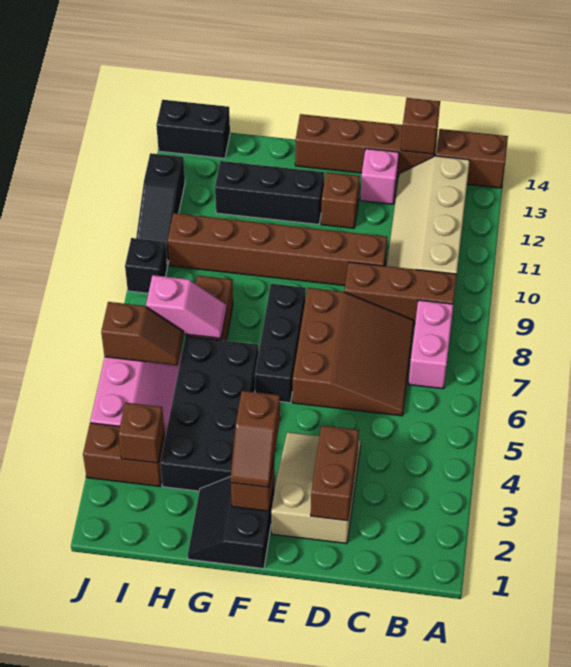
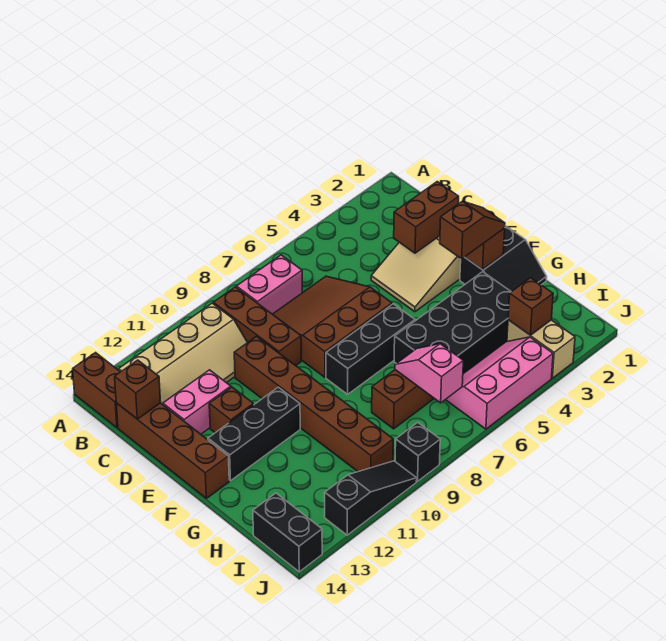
pink 1x1 brick [360,149,399,204] -> pink 1x2 brick [163,370,231,434]
black 1x3 brick [215,161,324,224] -> black 1x3 brick turned to [208,387,300,481]
brown 1x2 brick [83,423,165,486] -> tan 1x2 brick [507,320,575,378]
brown 1x2 slope [101,302,184,365] -> none

